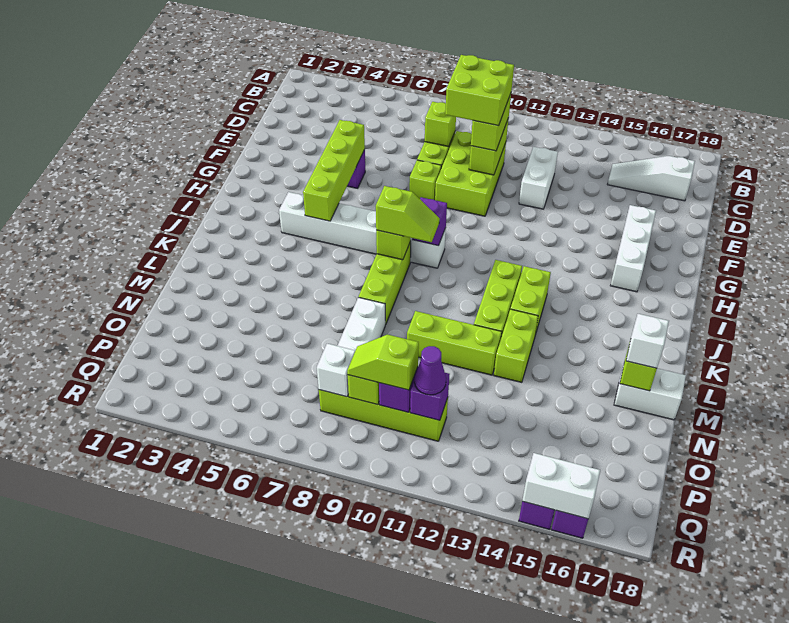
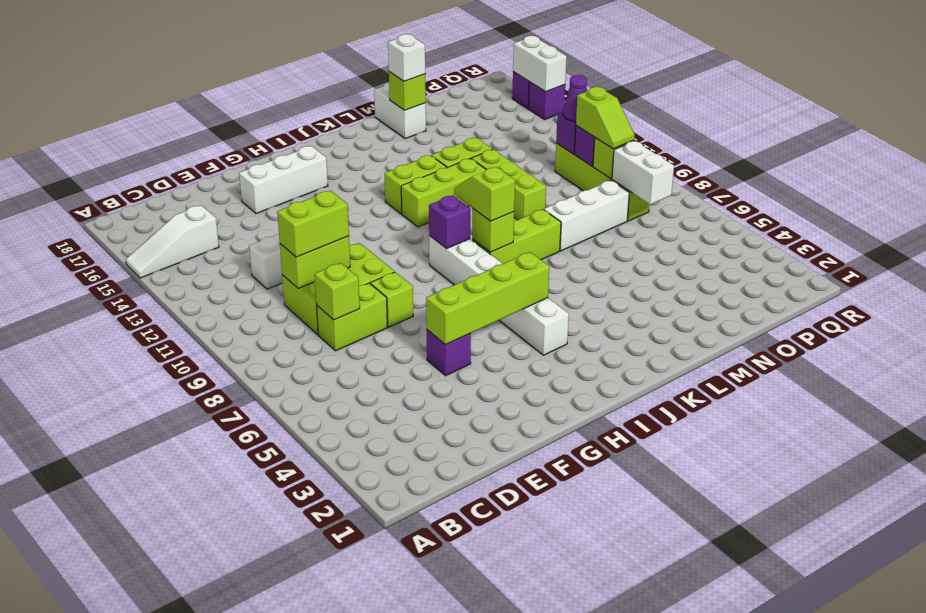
white 1x3 slope [607,156,695,201] -> white 1x3 slope turned to [126,205,219,278]
lime 2x2 brick [445,55,514,126] -> none
white 1x1 brick [317,344,355,397] -> white 1x2 brick [612,141,674,205]

